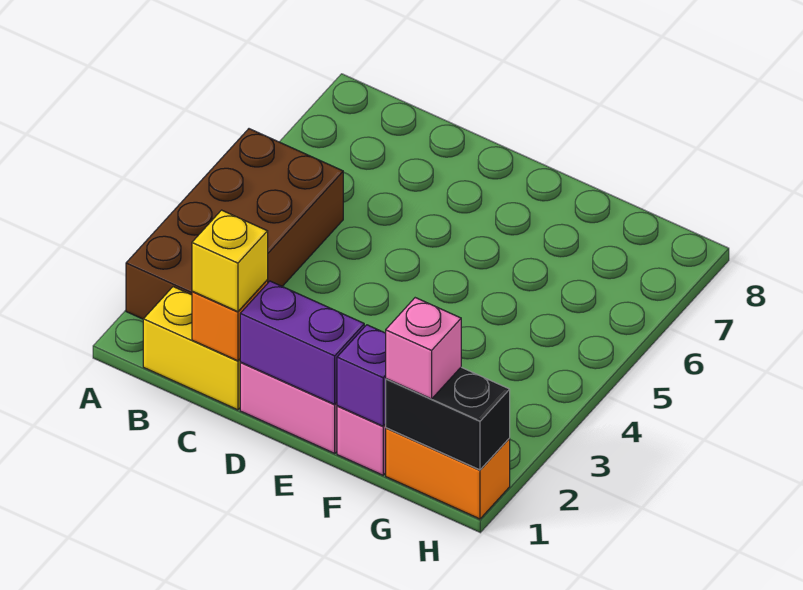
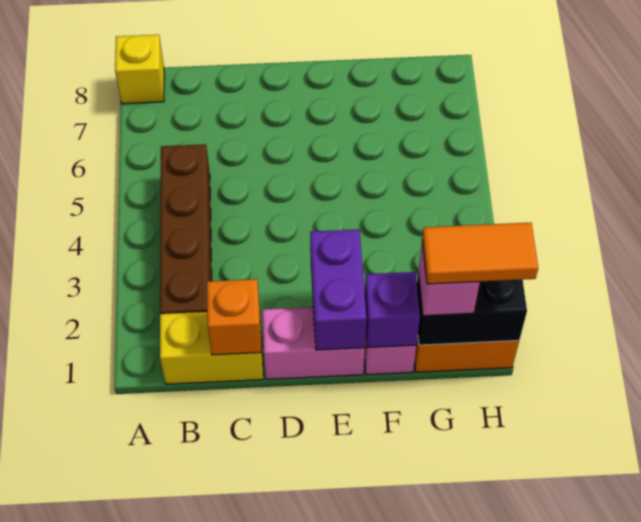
brown 2x4 brick [126,129,343,319] -> brown 1x4 brick [160,144,212,314]
yellow 1x1 brick [192,210,268,312] -> yellow 1x1 brick moved to [115,35,164,104]
purple 1x2 brick [240,281,364,404] -> purple 1x2 brick turned to [310,229,367,350]
none -> orange 1x2 tile [422,223,538,284]

